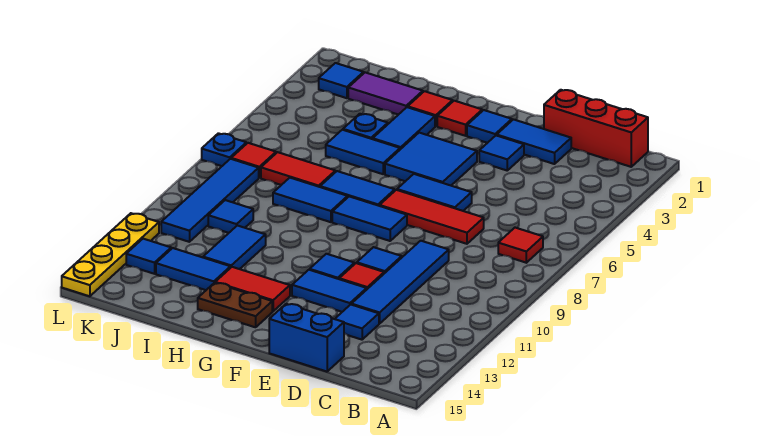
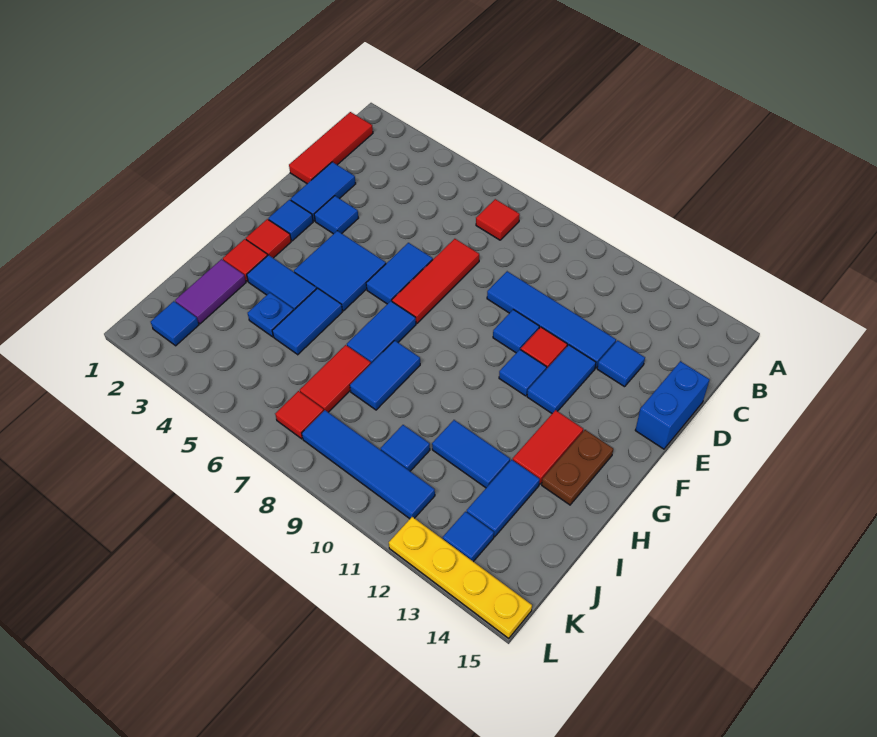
red 1x3 brick [544,90,648,167] -> red 1x3 tile [289,112,373,184]
blue 1x2 tile [332,196,407,241] -> none
blue 1x1 plate [202,133,246,166] -> none

